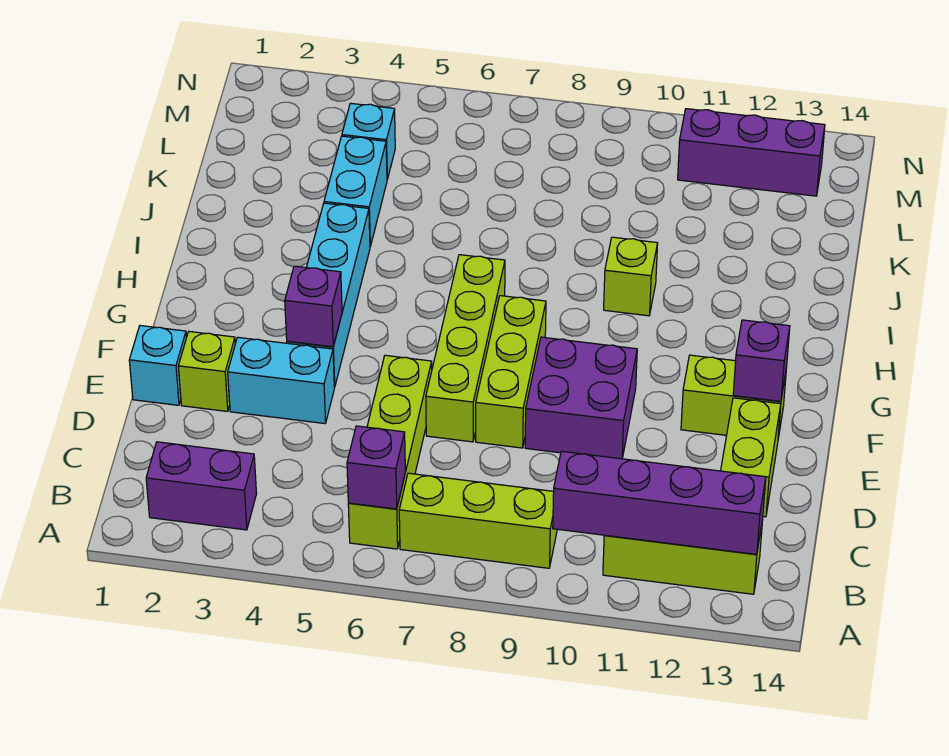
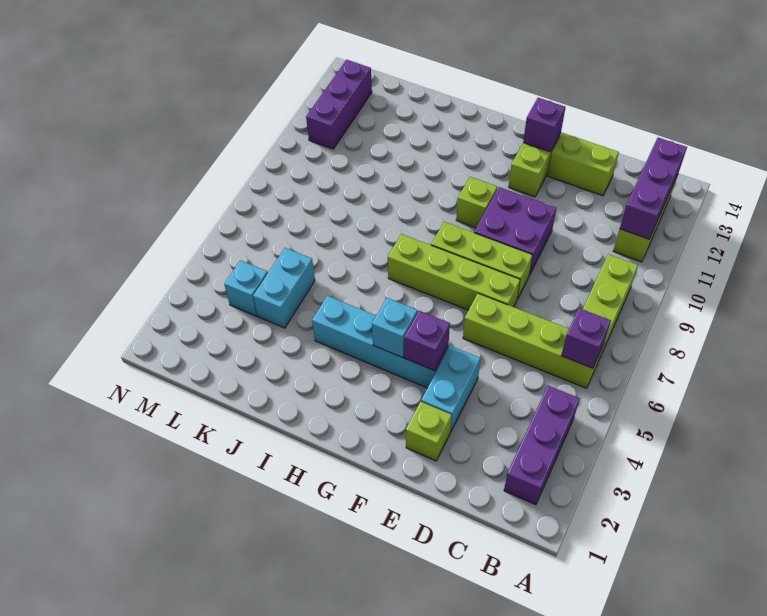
purple 1x2 brick [146,442,257,530] -> purple 1x3 brick [504,386,580,505]
purple 1x4 brick [553,451,766,554] -> purple 1x3 brick [620,138,687,239]
cyan 1x1 brick [129,326,186,405] -> cyan 1x1 brick moved to [372,298,417,358]
lime 1x1 brick [604,237,658,316] -> lime 1x1 brick moved to [456,177,497,228]
cyan 1x2 brick [324,136,387,246] -> cyan 1x2 brick turned to [253,248,315,328]

